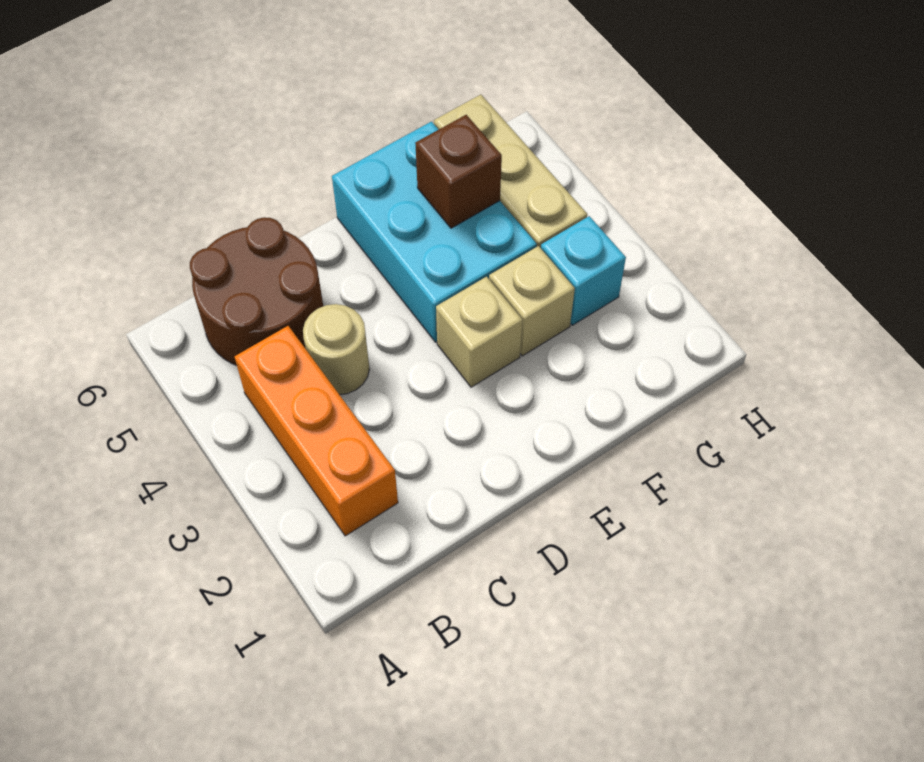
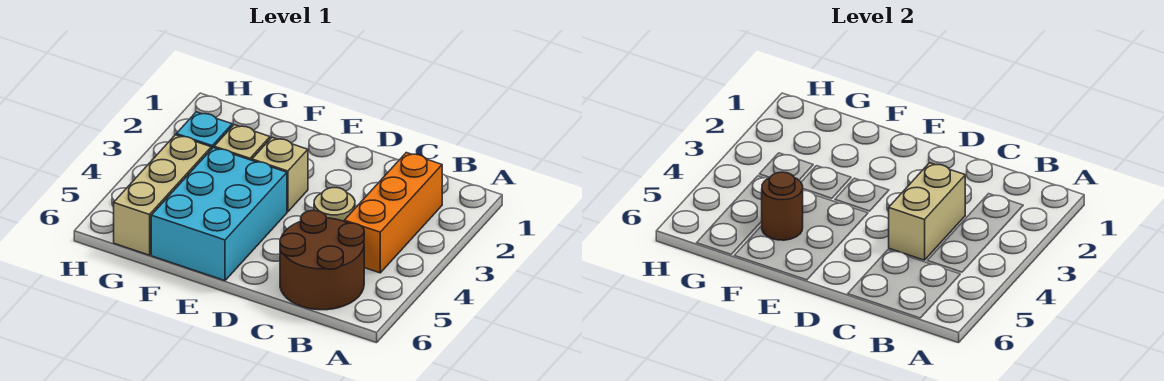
none -> tan 1x2 brick [889,163,965,260]
brown 1x1 brick [415,115,502,228] -> brown 1x1 round brick [761,172,803,240]

